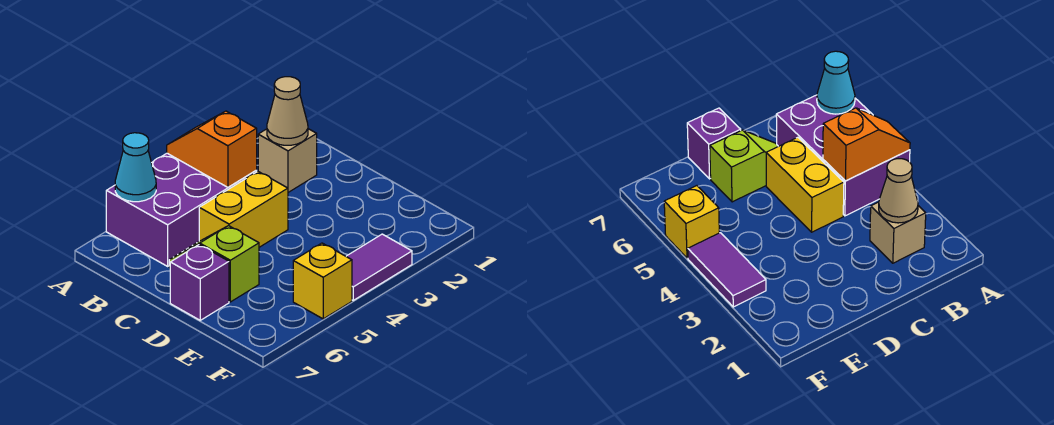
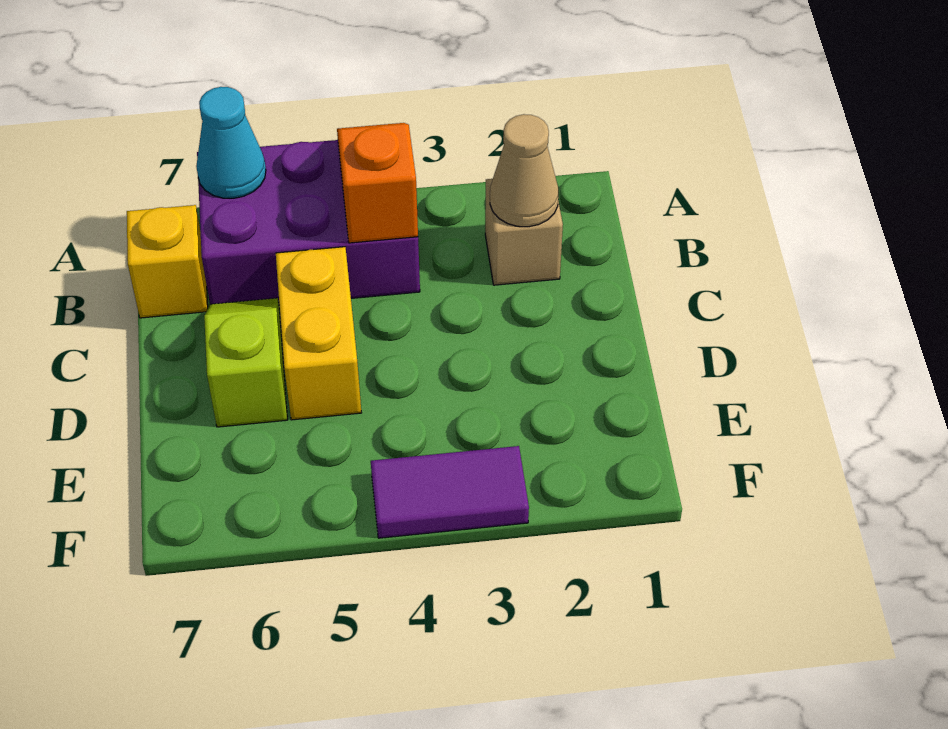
yellow 1x2 brick [199,172,288,247] -> yellow 1x2 brick turned to [276,247,362,420]
purple 1x1 brick [170,245,229,320] -> none
yellow 1x1 brick [293,243,352,319] -> yellow 1x1 brick moved to [127,205,208,318]

